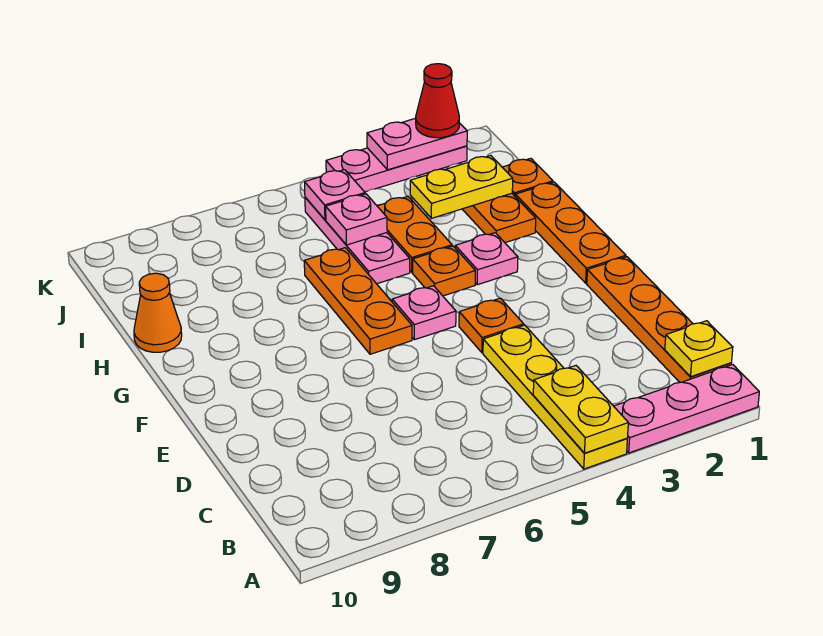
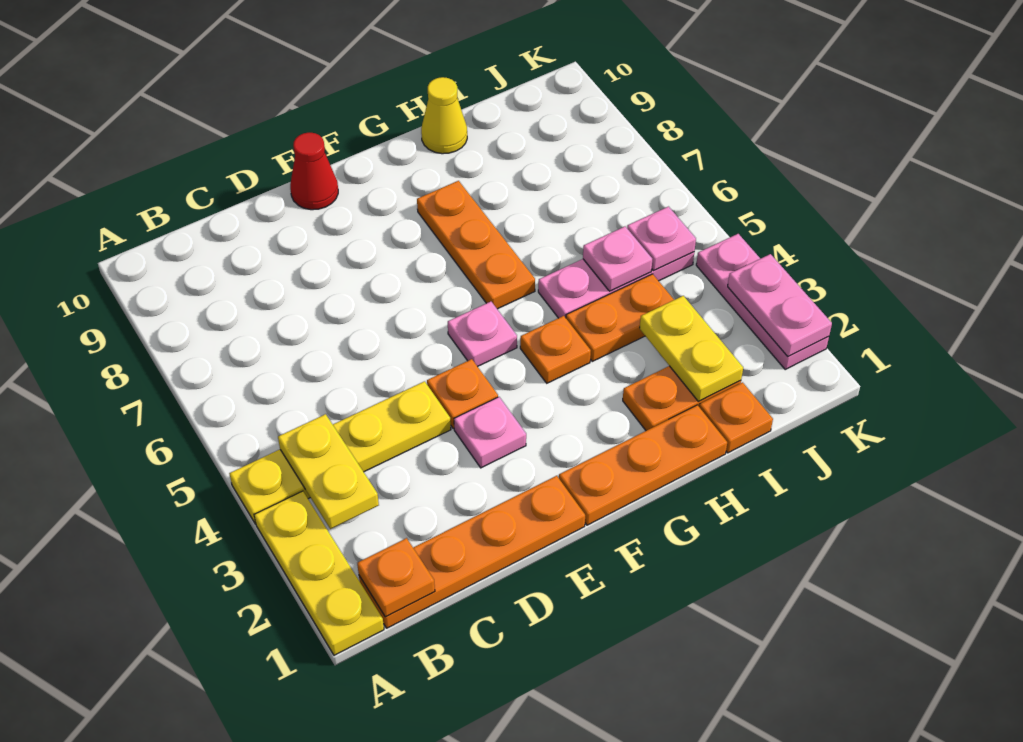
pink 1x3 plate [614,365,759,453] -> yellow 1x3 plate [254,491,384,655]
yellow 1x2 plate [533,366,628,453] -> yellow 1x2 plate turned to [278,414,379,529]
yellow 1x1 plate [665,321,733,377] -> orange 1x1 plate [357,538,435,617]
orange 1x3 plate [304,248,412,354] -> orange 1x3 plate turned to [417,181,535,309]
pink 1x1 plate [455,233,518,285] -> pink 1x1 plate moved to [454,397,526,468]
orange 1x1 cone [134,273,182,352] -> yellow 1x1 cone [421,77,467,154]
red 1x1 cone [416,64,459,138] -> red 1x1 cone moved to [290,133,338,210]

